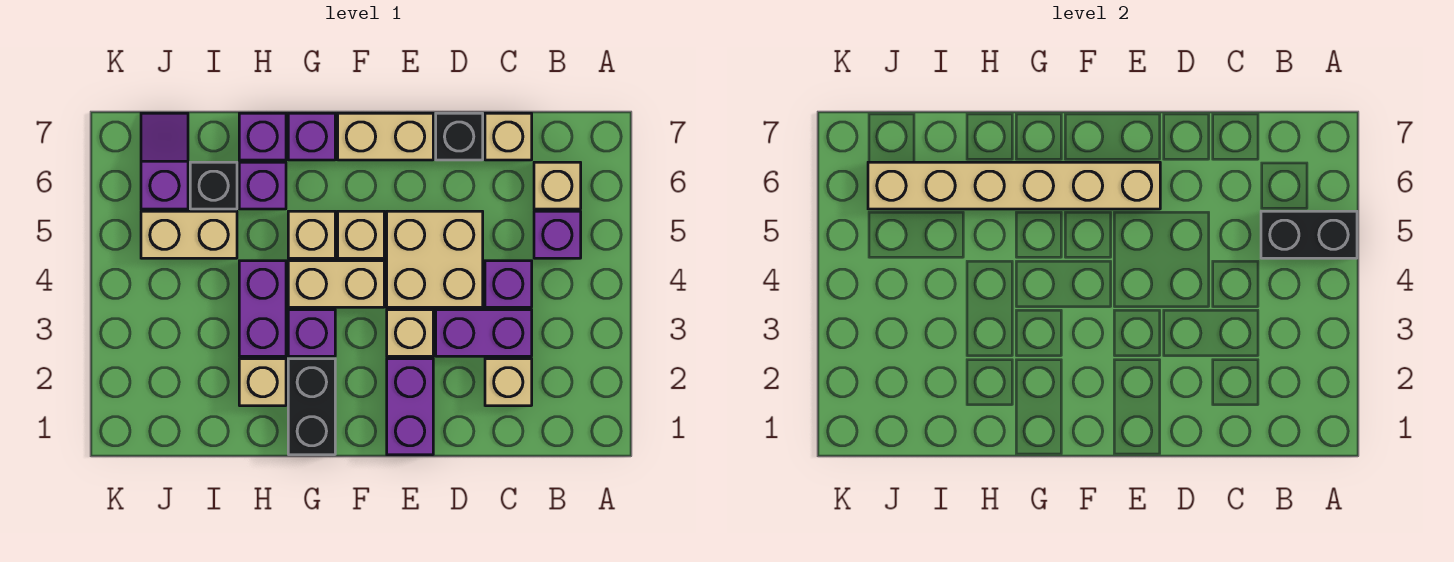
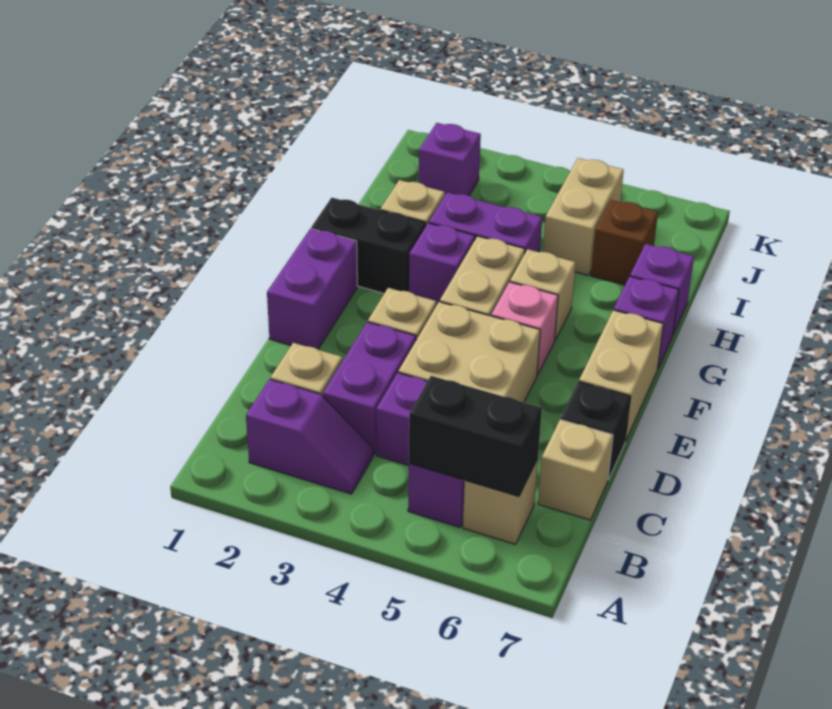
black 1x2 brick [1261,211,1357,258] -> black 1x2 brick turned to [409,376,542,496]
purple 1x2 brick [387,359,433,455] -> purple 1x2 brick turned to [267,228,357,349]
tan 1x6 brick [868,162,1160,209] -> none
tan 1x1 brick [338,211,384,258] -> pink 1x1 brick [491,282,558,375]
purple 1x1 brick [239,162,286,209] -> purple 1x1 brick moved to [419,123,481,196]
black 1x1 brick [190,162,237,209] -> brown 1x1 brick [591,200,658,285]
purple 1x2 slope [141,113,188,209] -> purple 1x2 slope moved to [246,379,373,494]

